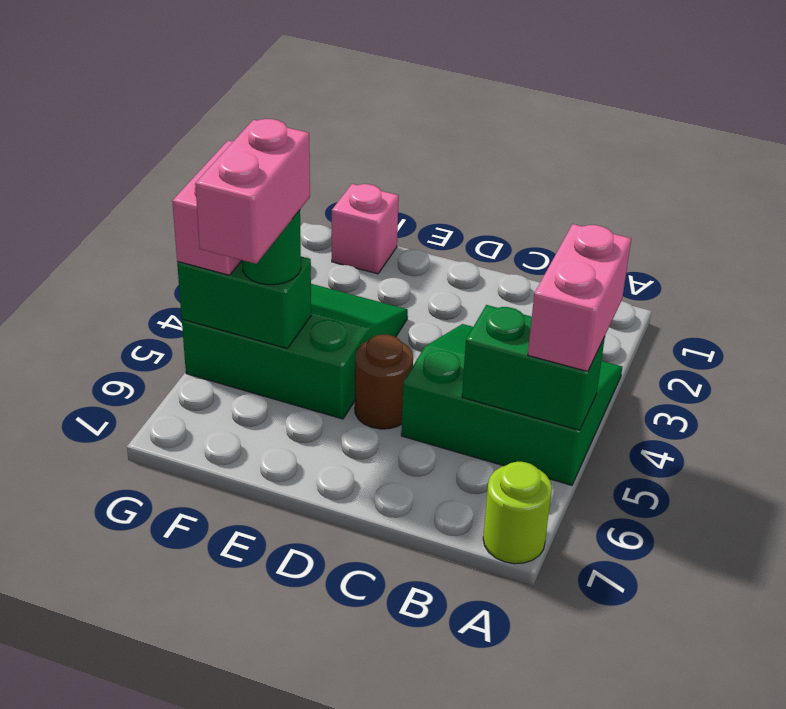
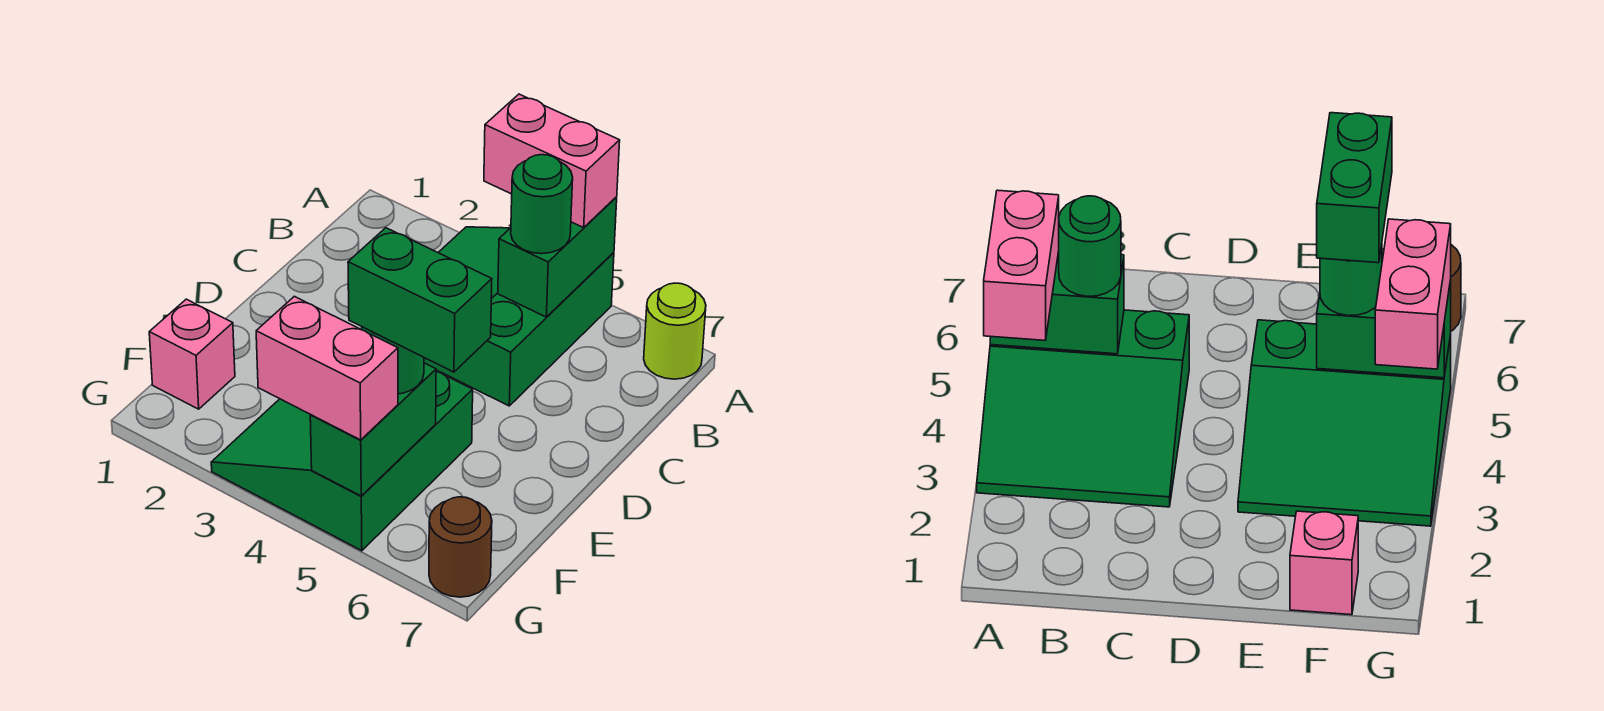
none -> green 1x1 round brick [511,155,573,254]
brown 1x1 round brick [355,335,413,429] -> brown 1x1 round brick moved to [429,497,492,597]
pink 1x2 brick [195,119,310,264] -> green 1x2 brick [348,228,492,372]

